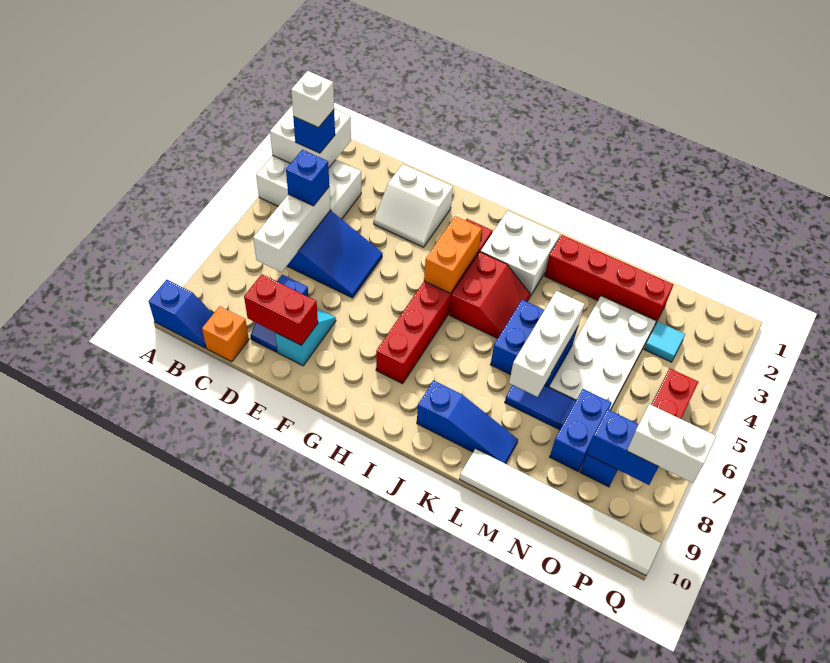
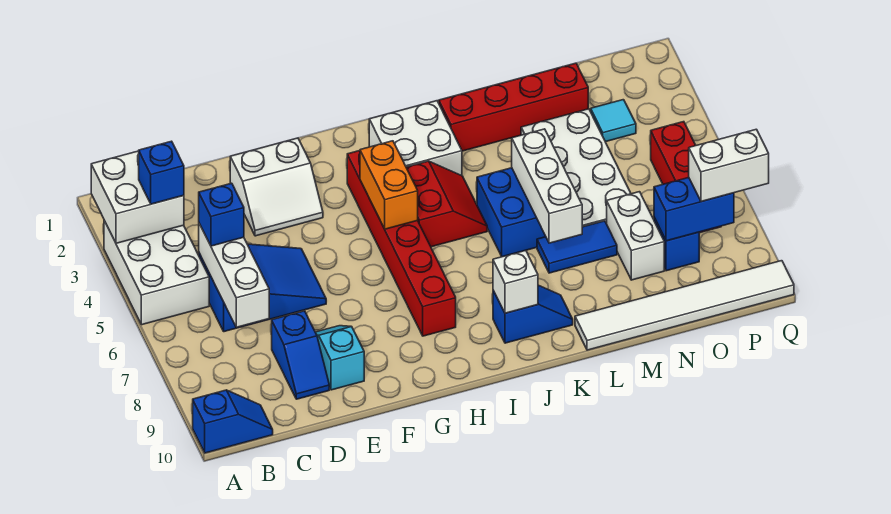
white 2x3 brick [256,155,361,219] -> white 2x3 brick turned to [104,221,209,325]
white 1x1 brick [291,71,334,128] -> white 1x1 brick moved to [493,251,538,313]
orange 1x1 brick [202,306,249,362] -> none
red 1x2 brick [244,274,318,345] -> none
blue 1x3 slope [417,380,518,464] -> blue 1x2 slope [493,285,573,343]
blue 1x2 brick [550,389,611,471] -> white 1x2 brick [607,192,664,280]

